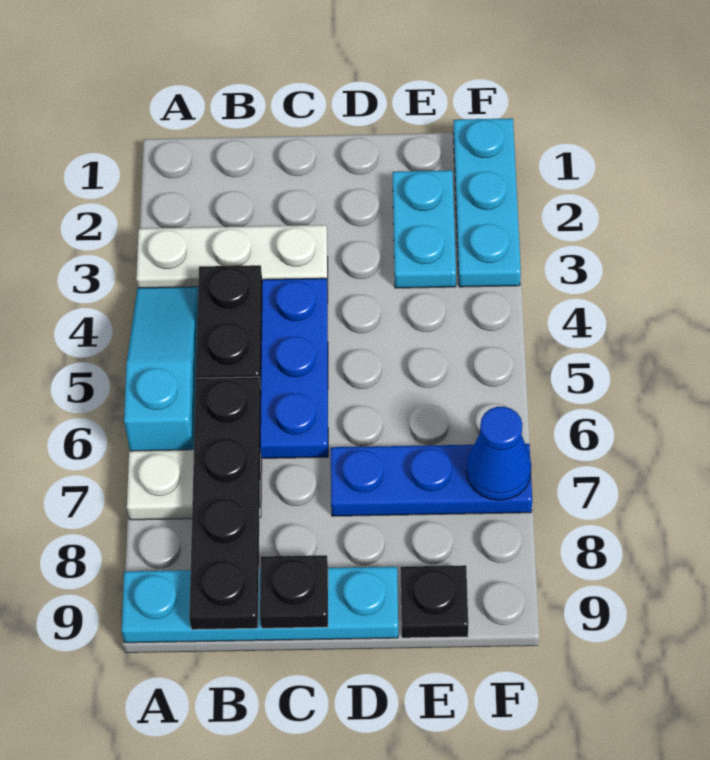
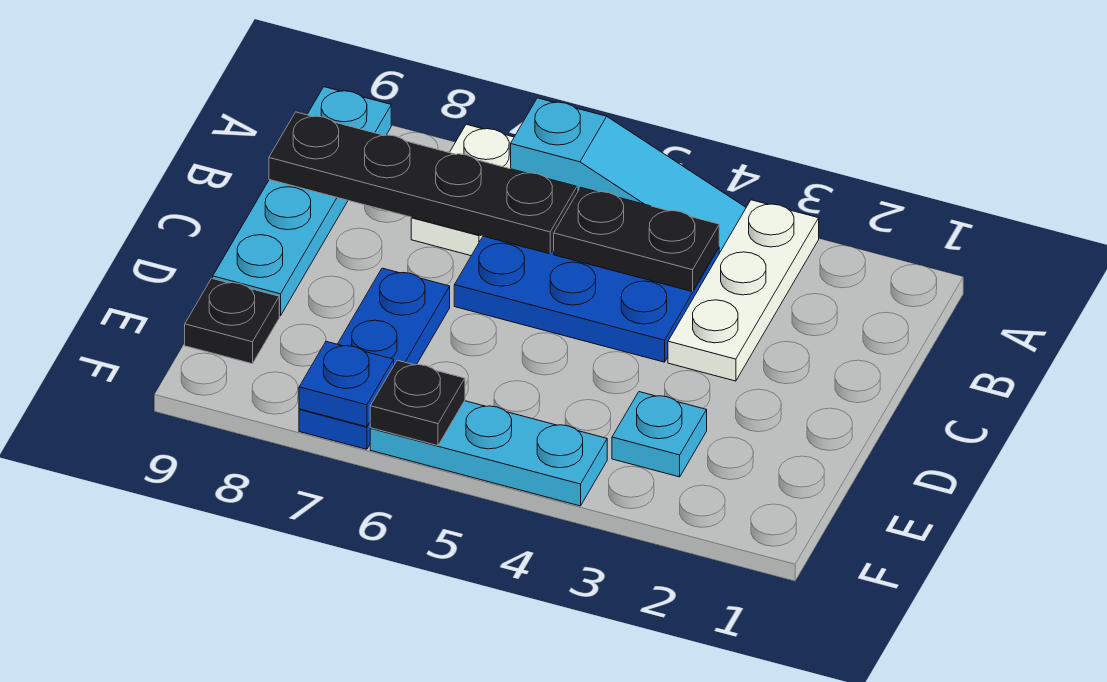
black 1x1 plate [260,555,328,628] -> black 1x1 plate moved to [370,360,465,446]
cyan 1x2 plate [393,170,456,288] -> cyan 1x1 plate [612,392,707,477]
cyan 1x3 plate [453,118,521,287] -> cyan 1x3 plate moved to [370,401,607,506]
blue 1x1 cone [466,407,531,500] -> blue 1x1 plate [299,341,394,427]

